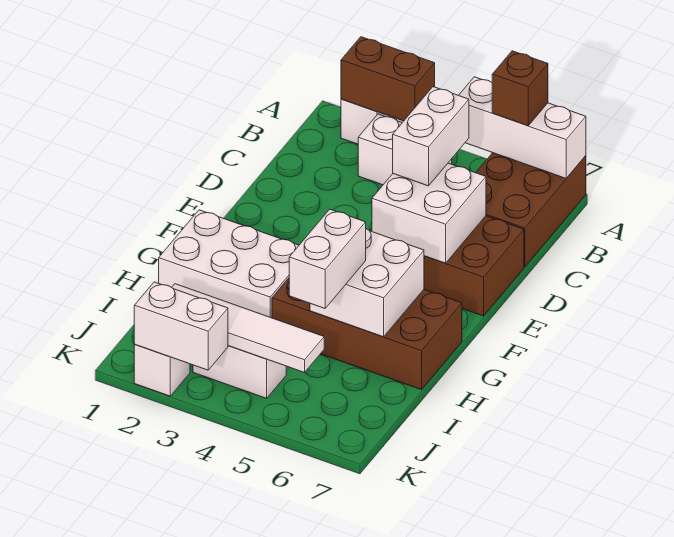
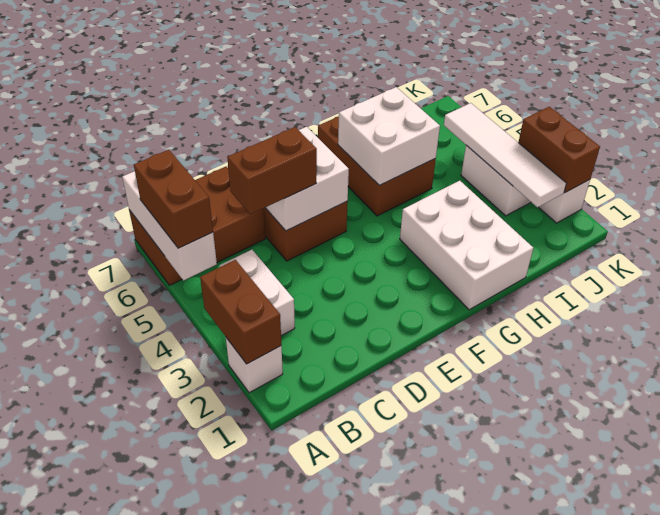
brown 1x1 brick [492,51,548,126] -> brown 1x2 brick [134,150,213,248]
white 1x2 brick [393,87,469,186] -> brown 1x2 brick [227,127,317,214]
brown 2x4 brick [272,278,462,390] -> brown 2x3 brick [318,116,436,216]
white 1x2 brick [289,209,366,308] -> none
white 1x2 brick [134,282,228,370] -> brown 1x2 brick [518,107,600,193]

